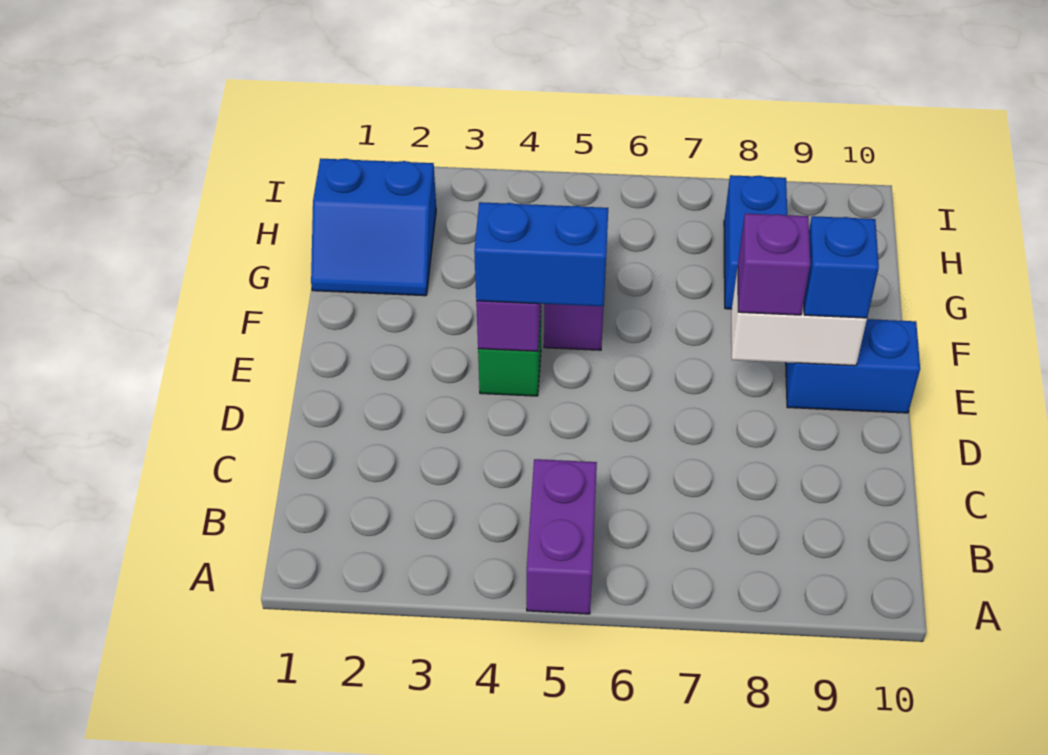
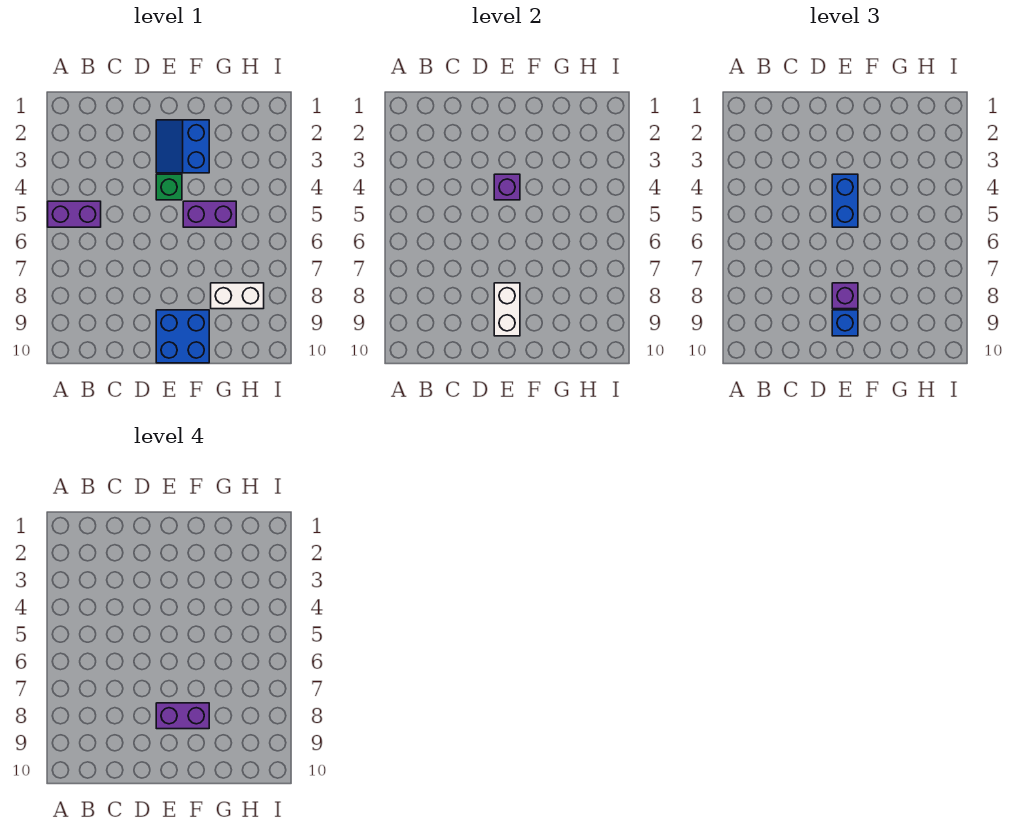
none -> purple 1x2 brick [156,703,209,729]
blue 1x2 brick [786,319,920,413] -> blue 2x2 brick [156,310,209,363]
blue 2x2 slope [311,159,436,296] -> blue 2x2 slope moved to [156,120,209,173]
blue 1x2 brick [724,175,787,309] -> white 1x2 brick [211,283,264,309]

